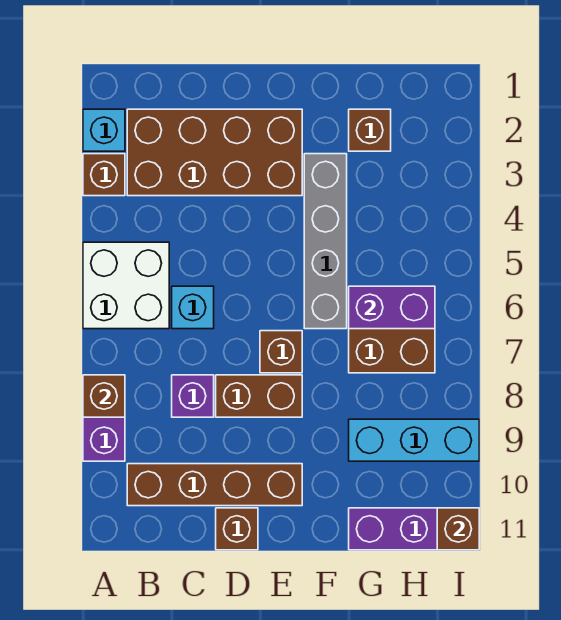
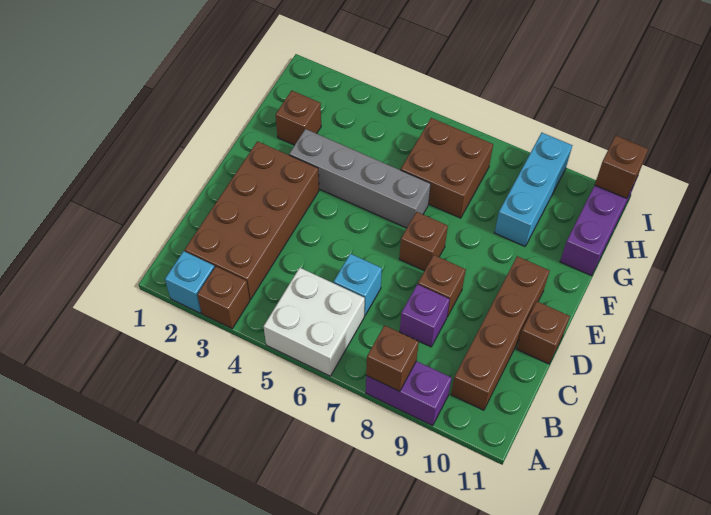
brown 1x2 brick [216,375,302,417] -> brown 1x1 brick [418,255,466,317]
purple 1x2 brick [349,286,435,329] -> none

